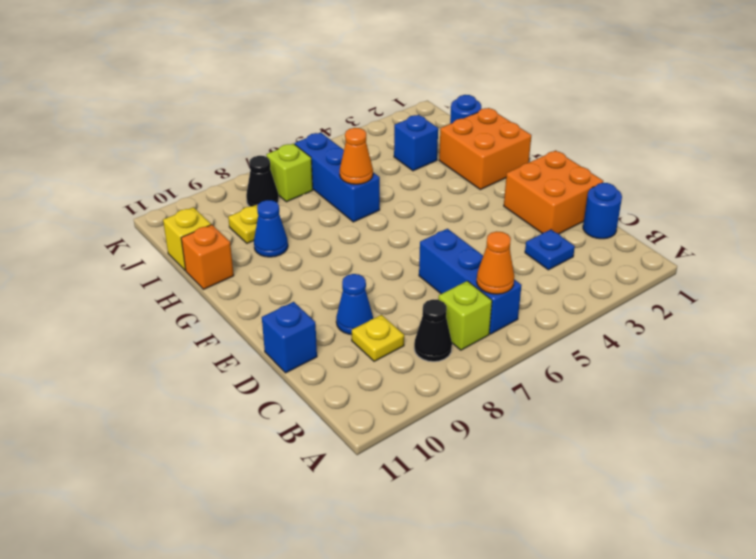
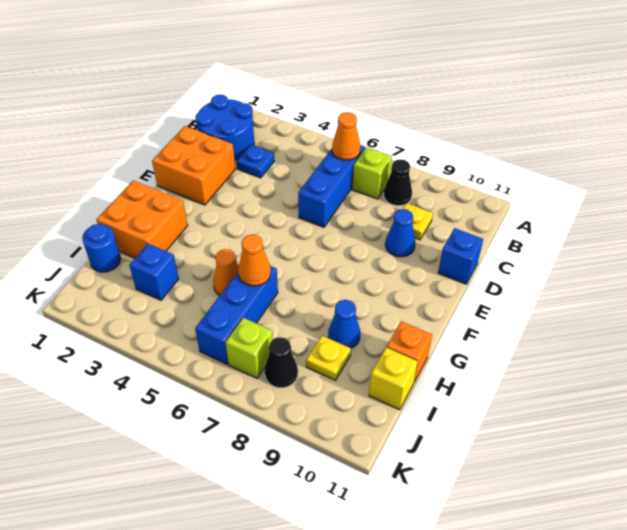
blue 1x1 round brick [583,183,622,239] -> blue 2x2 round brick [195,95,254,160]
none -> orange 1x1 cone [213,249,239,295]

